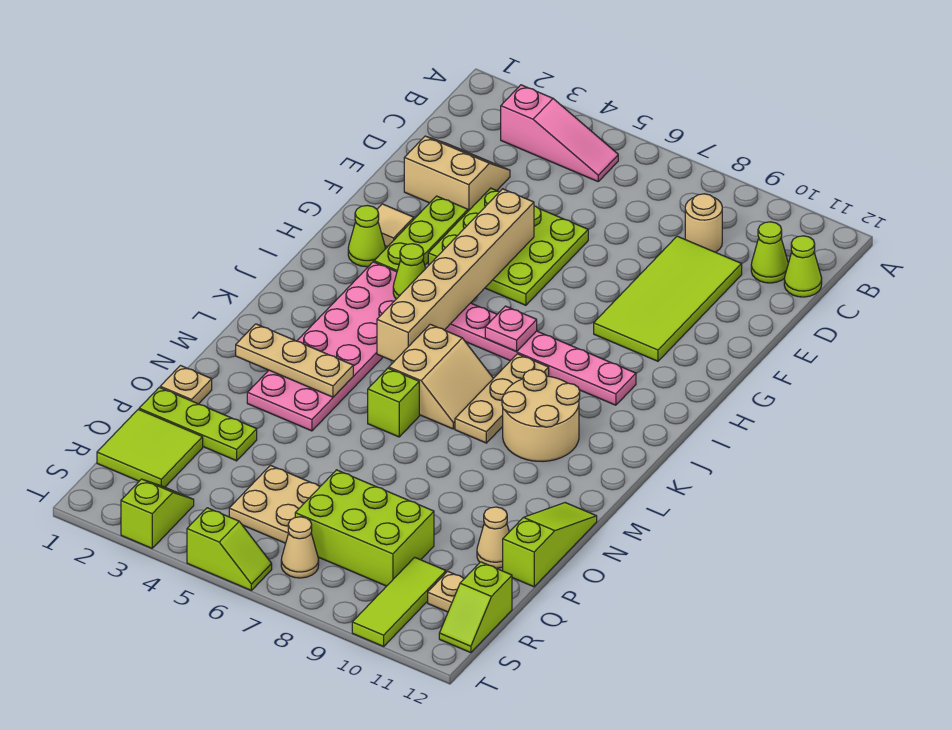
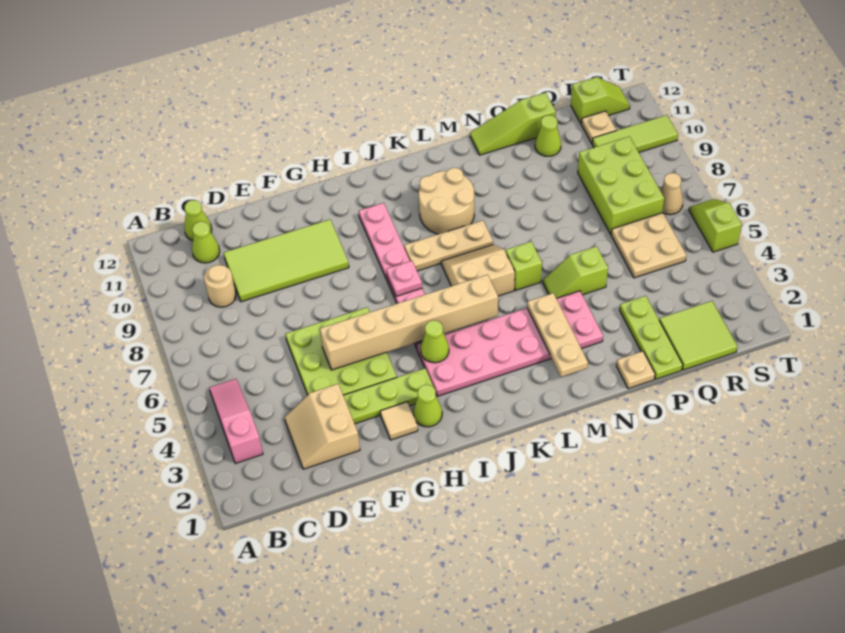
tan 1x1 cone [477,507,509,568] -> lime 1x1 cone [535,115,561,156]
lime 1x2 slope [121,479,194,548] -> lime 1x2 slope moved to [543,246,608,298]

